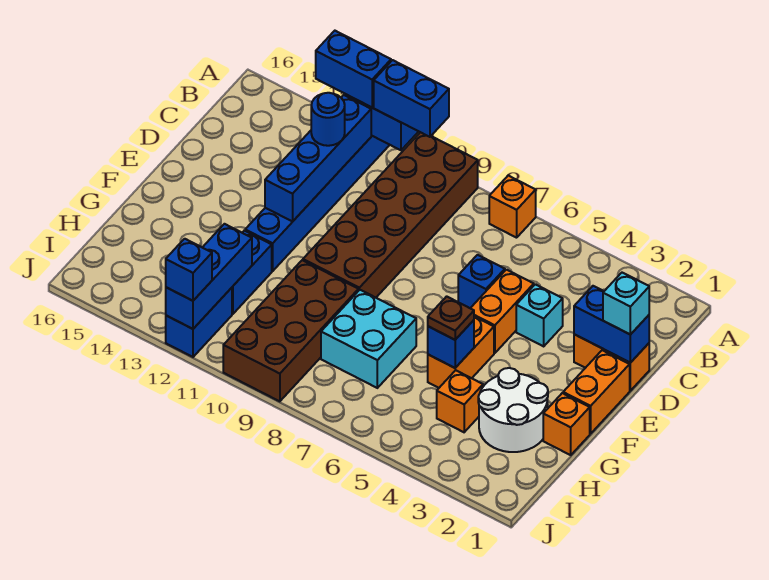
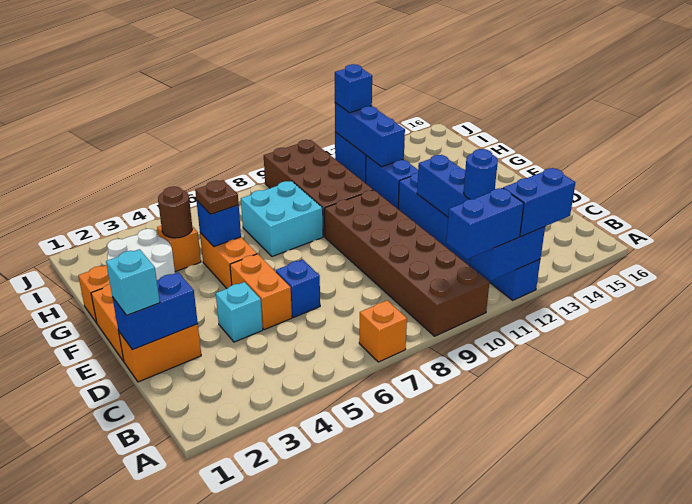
none -> brown 1x1 round brick [158,187,192,238]

